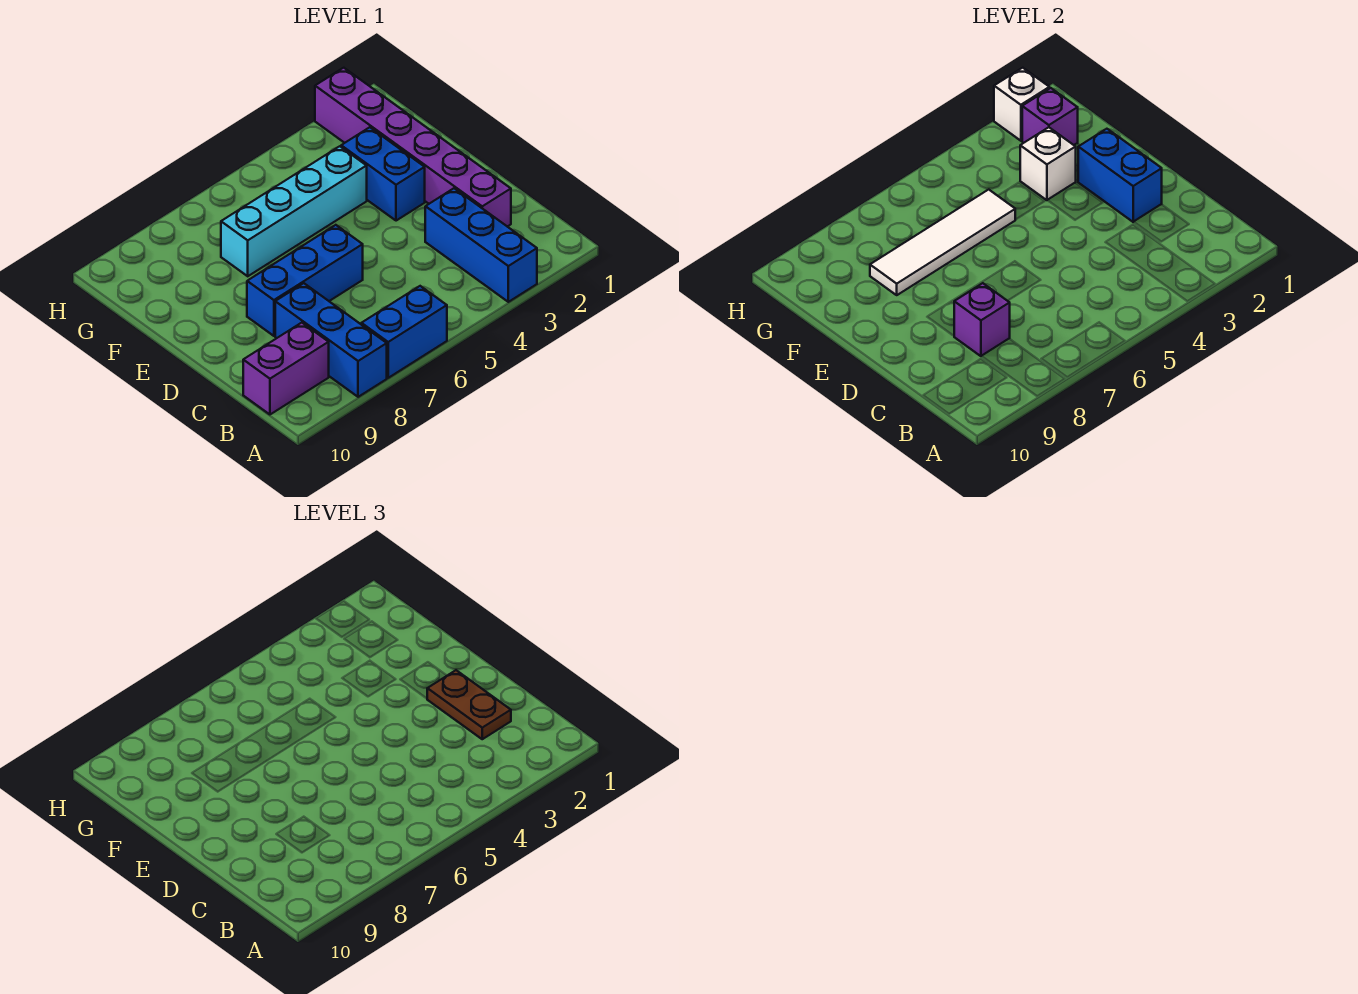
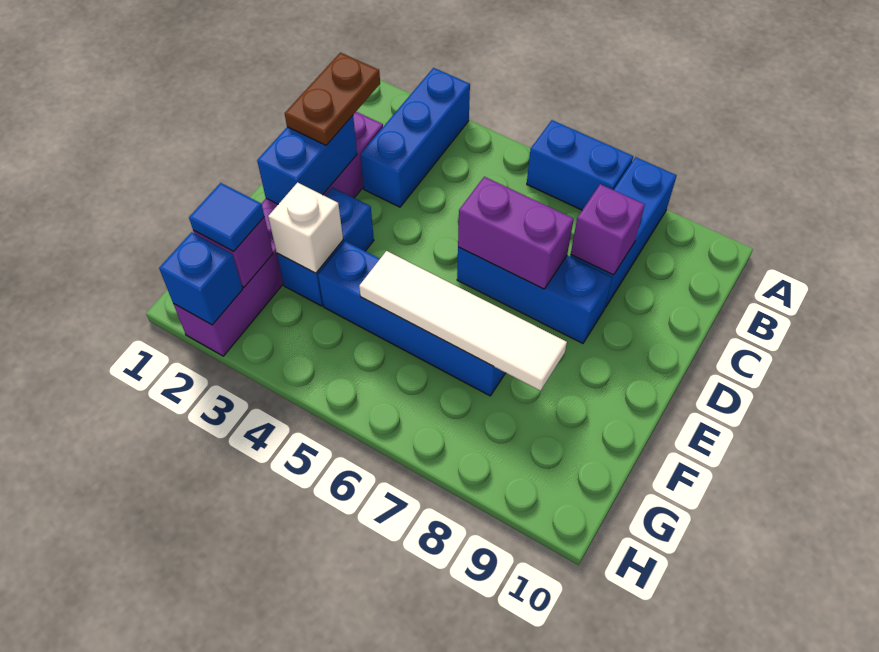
purple 1x2 brick [243,323,329,414] -> purple 1x2 brick moved to [458,177,574,289]
cyan 1x4 brick [221,146,367,276] -> blue 1x4 brick [318,241,505,396]
none -> blue 1x1 tile [189,183,264,251]
white 1x1 brick [994,68,1049,141] -> blue 1x1 brick [159,232,243,325]

